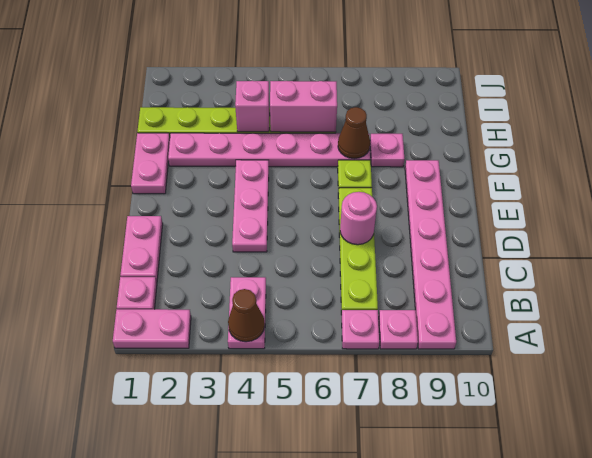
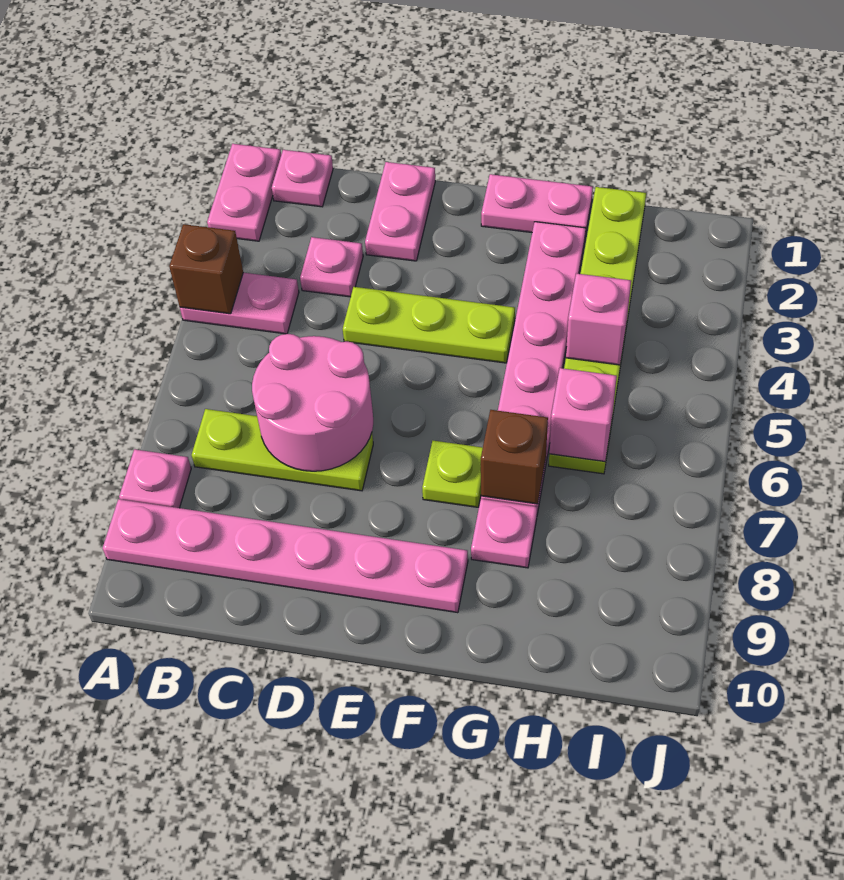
brown 1x1 cone [228,289,265,342] -> brown 1x1 brick [169,224,243,314]
pink 1x1 plate [342,310,380,349] -> pink 1x1 plate moved to [300,237,363,297]
lime 1x4 plate [338,188,378,315] -> lime 1x3 plate [192,409,373,491]
pink 1x2 plate [120,216,163,282] -> pink 1x2 plate turned to [365,162,435,261]
pink 1x3 plate [232,160,269,252] -> lime 1x3 plate [343,287,515,363]
pink 1x1 round brick [340,192,377,245] -> pink 2x2 round brick [252,334,373,471]
brown 1x1 cone [338,107,370,159] -> brown 1x1 brick [481,410,548,504]
pink 1x2 brick [270,81,337,132] -> pink 1x1 brick [549,368,617,461]

